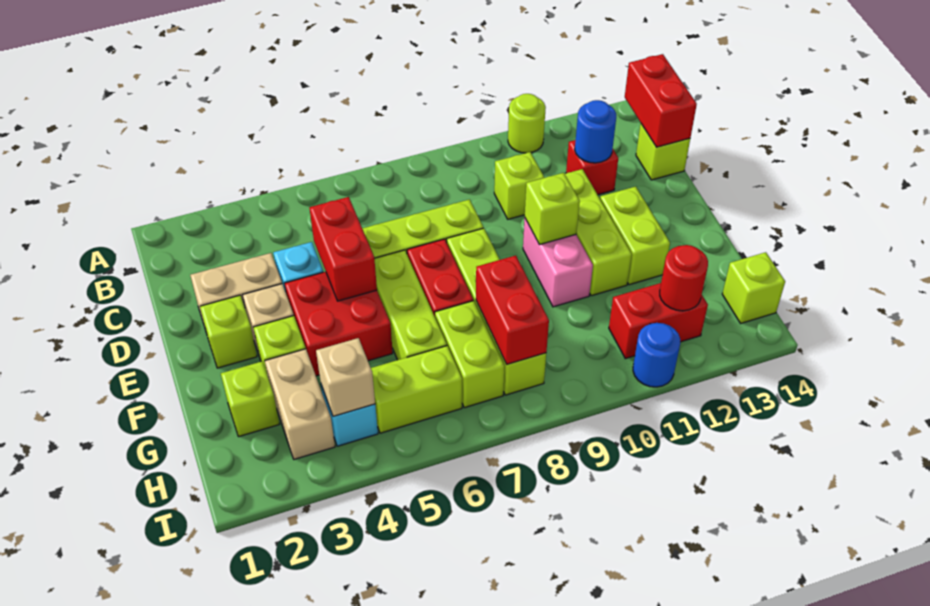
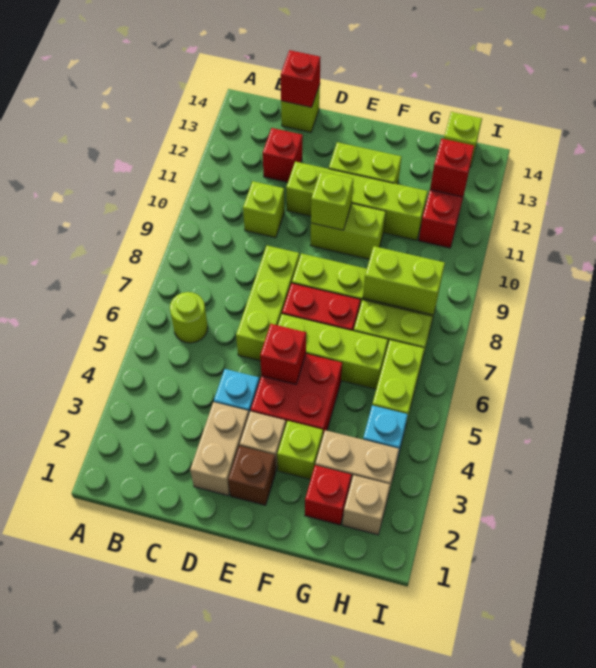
lime 1x1 round brick [508,94,546,153] -> lime 1x1 round brick moved to [170,292,208,343]
red 1x2 brick [625,54,697,147] -> red 1x1 brick [281,50,321,107]
blue 1x1 round brick [575,100,616,163] -> none
red 1x2 brick [309,197,377,301] -> red 1x1 brick [260,324,306,384]
lime 1x3 brick [565,169,632,296] -> lime 1x4 brick [286,162,428,240]
lime 1x1 brick [200,295,257,368] -> brown 1x1 brick [228,446,276,505]
pink 1x2 brick [523,219,593,307] -> lime 1x2 brick [310,204,386,259]
lime 1x1 brick [221,362,279,437] -> red 1x1 brick [305,465,351,525]
red 1x2 brick [476,256,549,364] -> lime 1x2 brick [363,246,445,315]
tan 1x1 brick [316,338,375,416] -> tan 1x1 brick moved to [343,475,390,535]
red 1x1 round brick [660,245,708,311] -> red 1x1 brick [430,139,474,197]
blue 1x1 round brick [633,323,680,387] -> none

